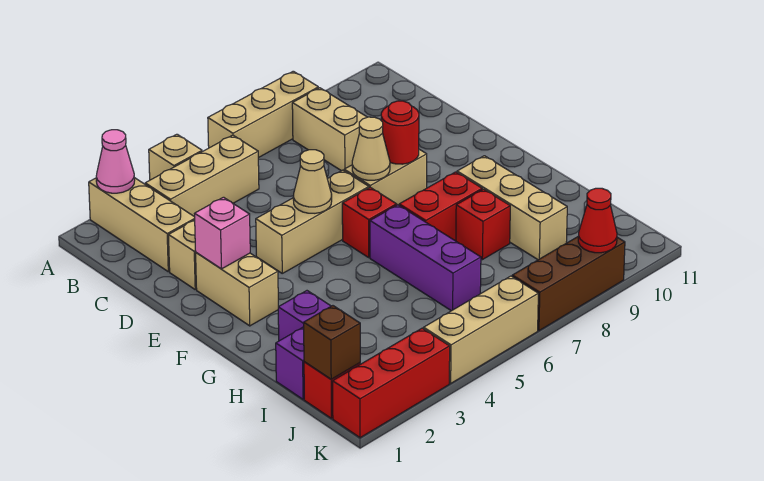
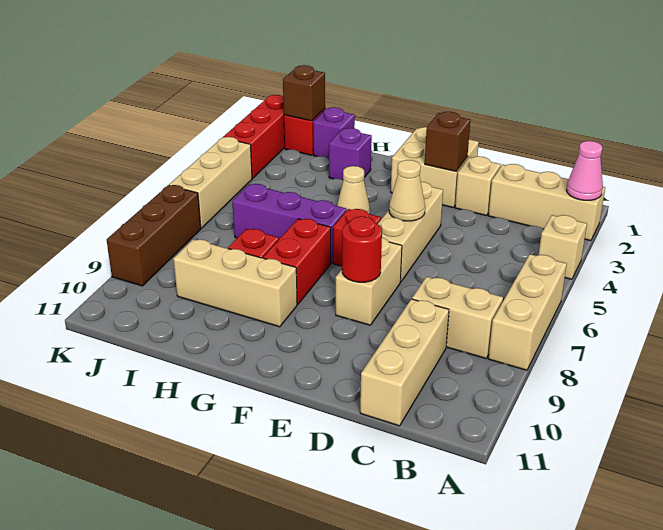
tan 1x3 brick [145,135,259,217] -> tan 1x3 brick moved to [360,299,449,426]
tan 1x2 brick [196,253,278,326] -> tan 2x2 brick [391,127,479,208]
pink 1x1 brick [195,197,250,269] -> brown 1x1 brick [425,112,470,171]
tan 1x1 cone [352,117,390,180] -> tan 1x1 cone moved to [337,166,370,214]
red 1x1 cone [578,188,617,253] -> none

